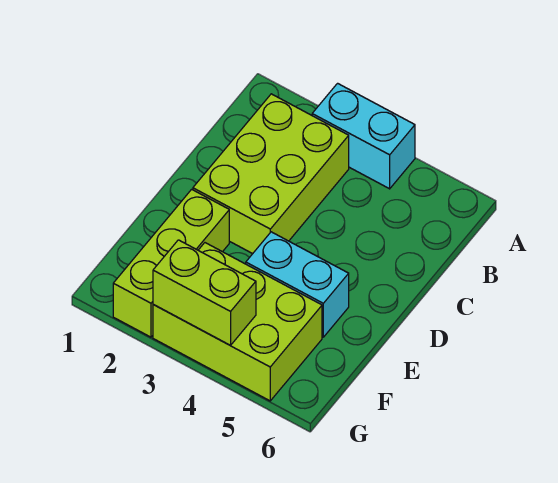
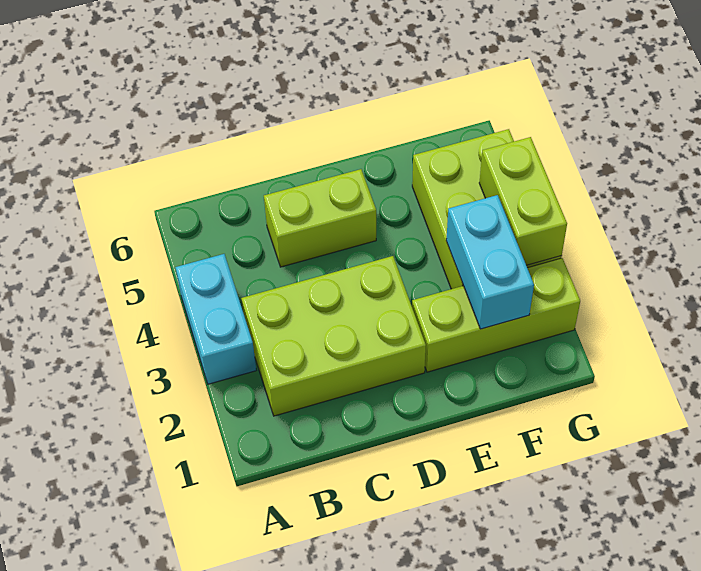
none -> lime 1x2 brick [264,169,376,267]
cyan 1x2 brick [246,232,349,337] -> cyan 1x2 brick moved to [446,195,534,329]

